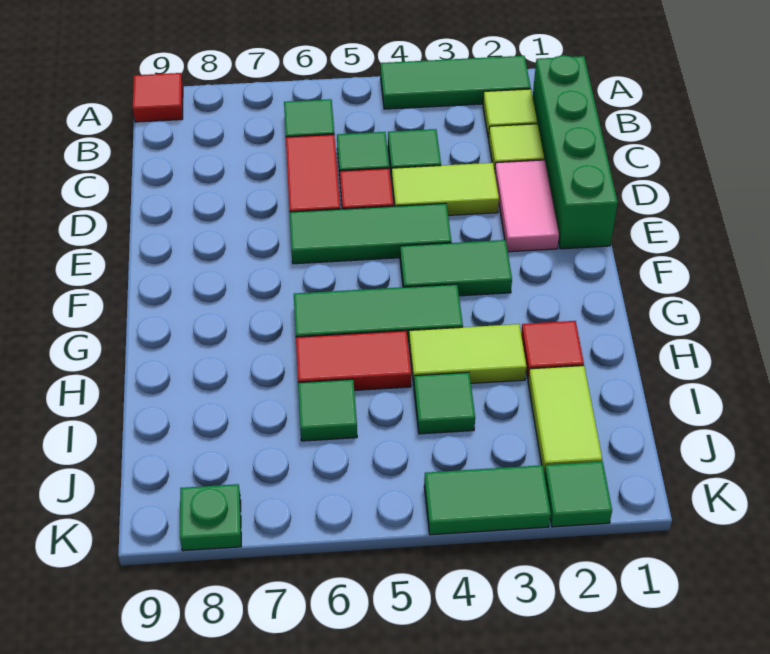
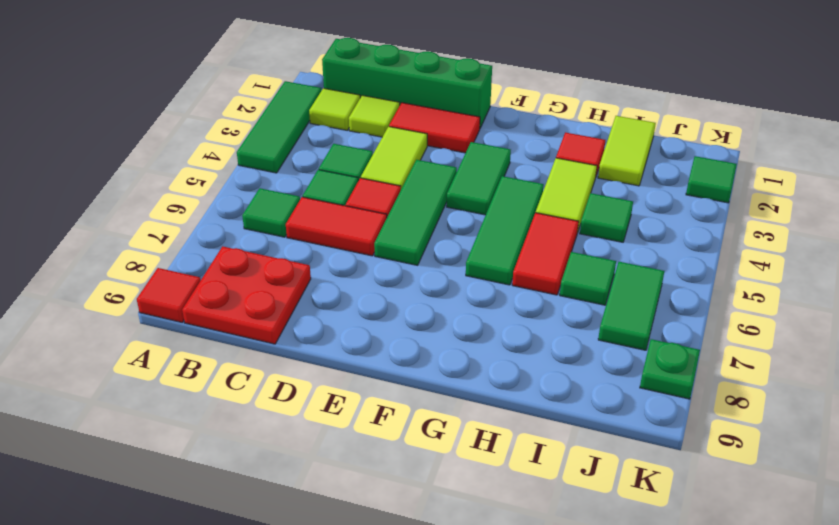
none -> red 2x2 plate [182,246,311,344]
pink 1x2 tile [495,160,559,252] -> red 1x2 tile [389,103,480,153]
lime 1x2 tile [528,366,602,473] -> lime 1x2 tile turned to [598,116,656,186]
green 1x2 tile [424,465,551,535] -> green 1x2 tile moved to [598,262,664,350]

